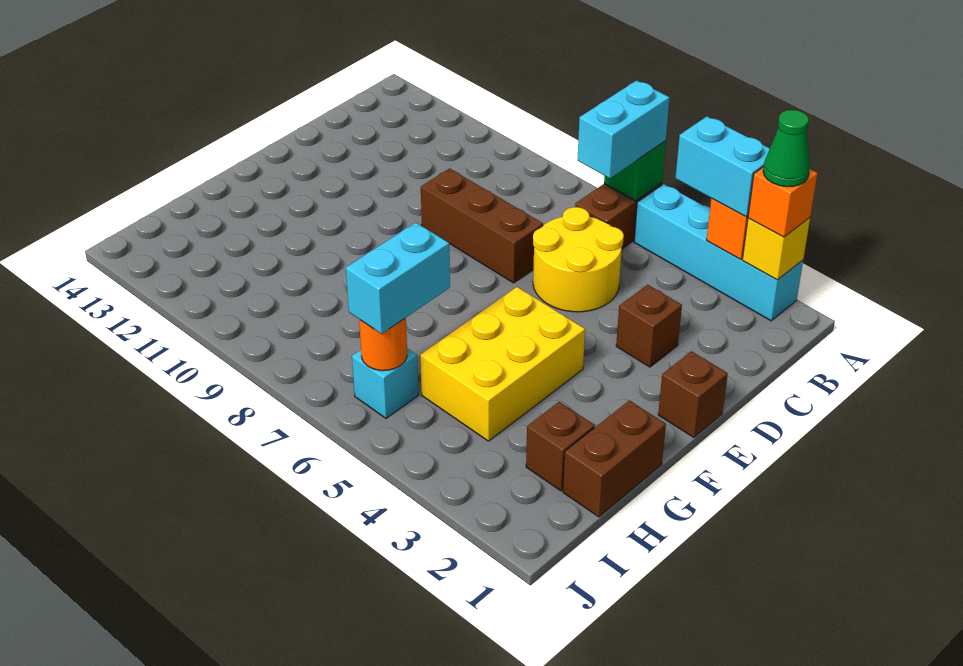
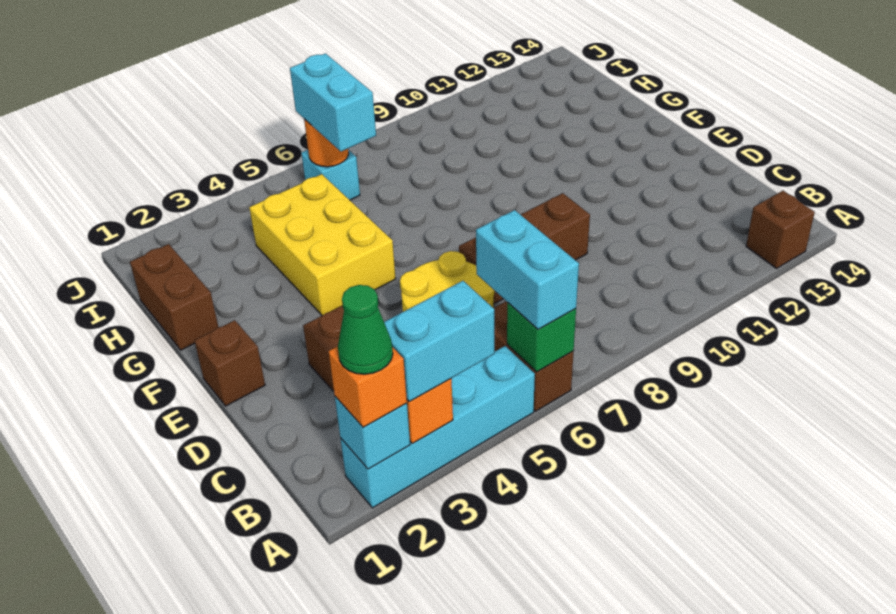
yellow 1x1 brick [742,218,810,280] -> cyan 1x1 brick [335,397,410,469]
brown 1x1 brick [526,402,595,491] -> brown 1x1 brick moved to [746,191,815,268]

